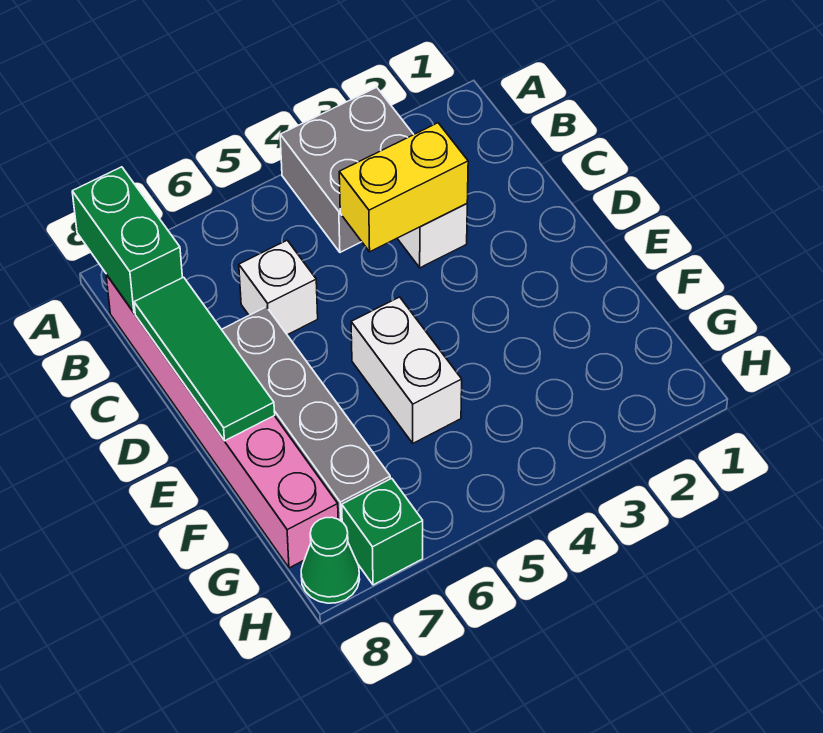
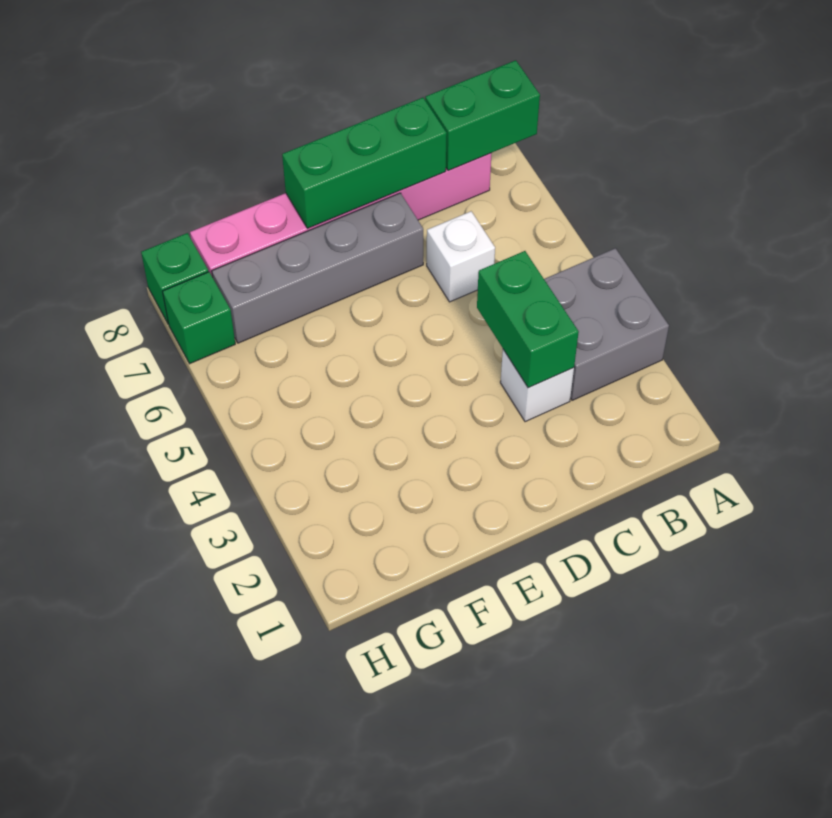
yellow 1x2 brick [339,123,468,252] -> green 1x2 brick [477,251,579,388]
green 1x3 tile [134,277,275,441] -> green 1x3 brick [282,98,447,228]
white 1x2 brick [351,297,462,443] -> none
green 1x1 cone [301,517,360,603] -> green 1x1 brick [141,233,209,324]

